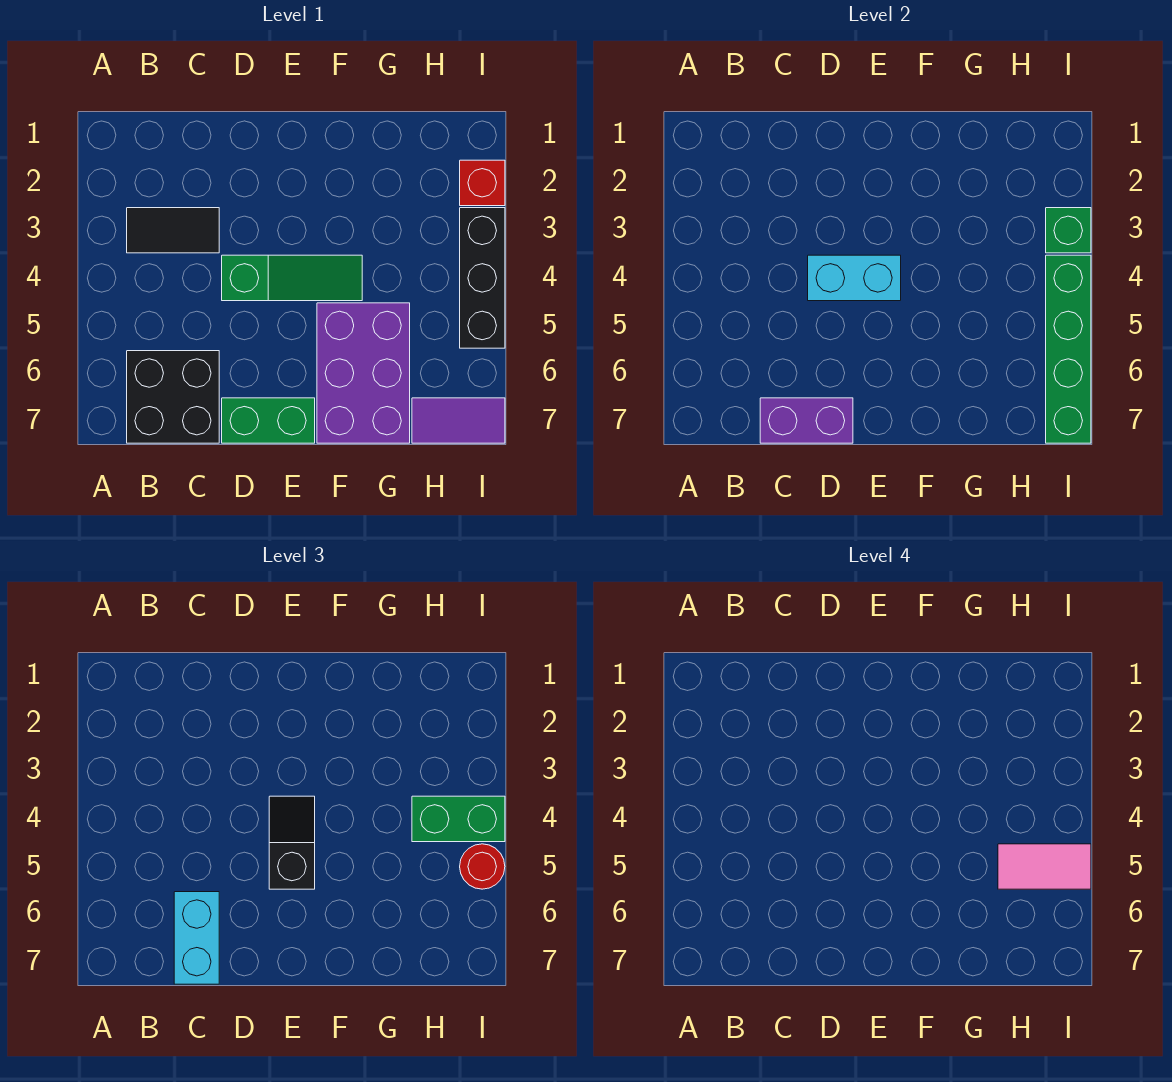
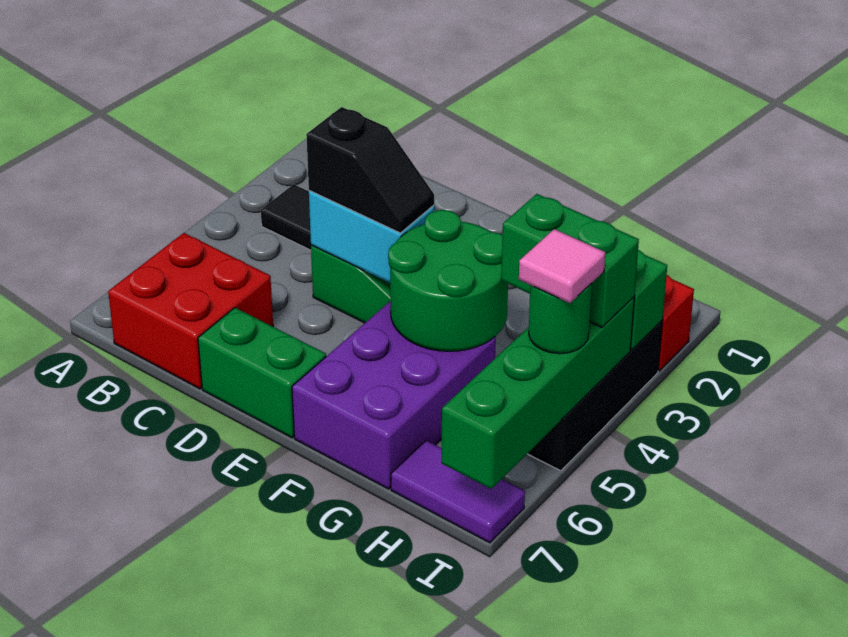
black 2x2 brick [127,351,219,443] -> red 2x2 brick [108,233,273,389]
cyan 1x2 brick [174,892,219,984] -> none
purple 1x2 brick [760,398,853,443] -> none
black 1x2 slope [269,796,315,889] -> black 1x2 slope turned to [306,107,434,233]
none -> green 2x2 round brick [388,210,508,351]
pink 1x2 tile [998,844,1091,889] -> pink 1x1 tile [519,229,605,303]
red 1x1 round brick [460,844,505,889] -> green 1x1 round brick [529,283,592,354]

